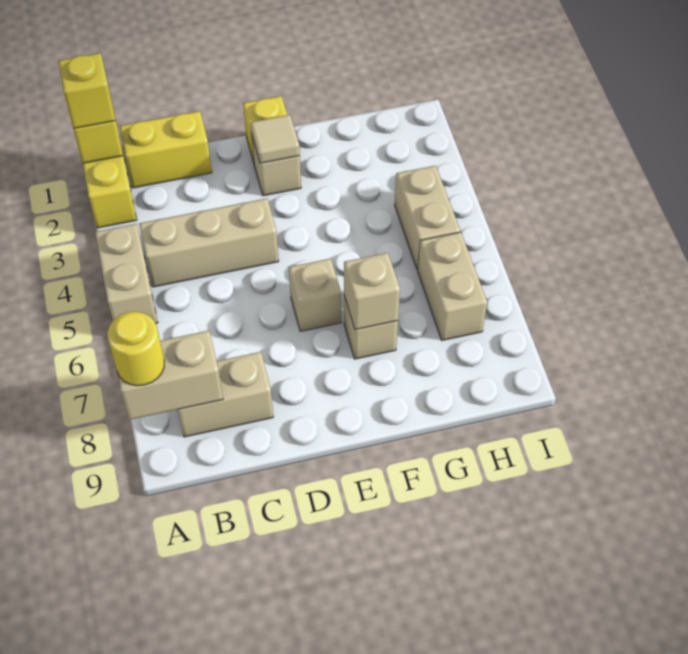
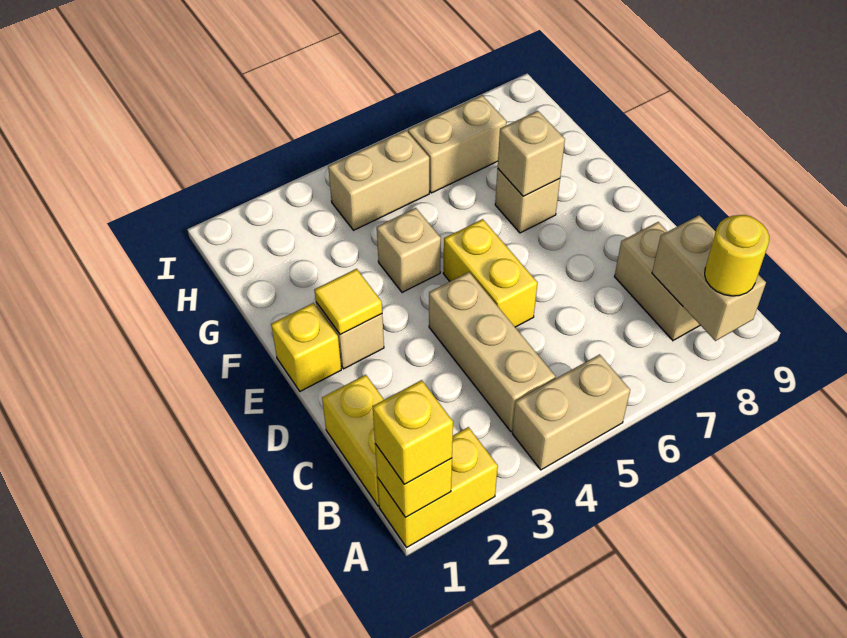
none -> yellow 1x2 brick [443,219,537,327]
tan 1x1 tile [251,115,300,163] -> yellow 1x1 tile [314,269,382,335]
tan 1x1 brick [289,259,341,331] -> tan 1x1 brick moved to [377,208,441,293]

